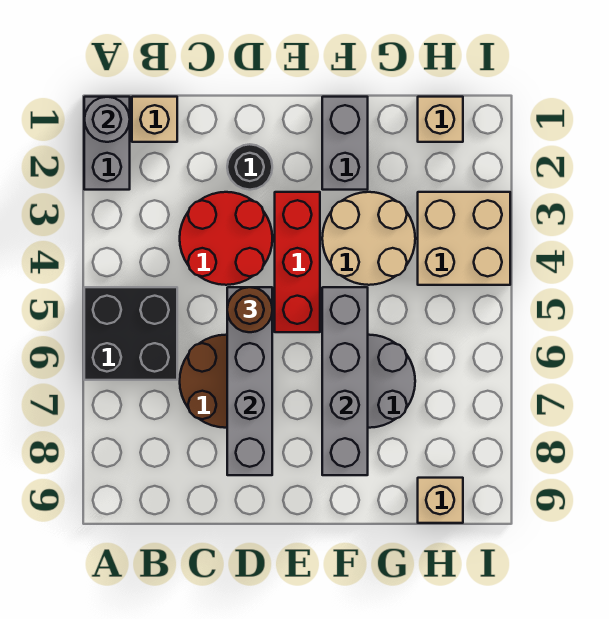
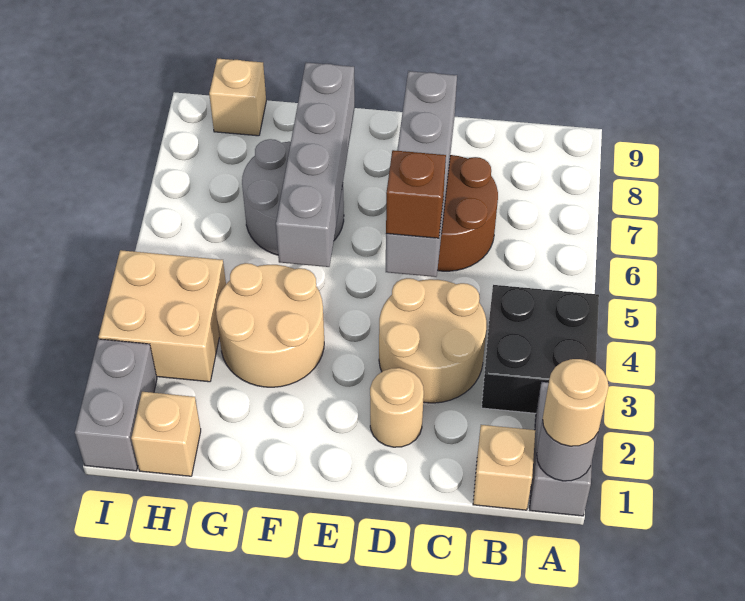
none -> tan 1x1 round brick [543,359,609,446]
black 2x2 brick [84,287,177,380] -> black 2x2 brick moved to [482,285,599,413]
red 2x2 round brick [180,192,272,285] -> tan 2x2 round brick [379,278,486,403]
black 1x1 round brick [227,144,272,190] -> tan 1x1 round brick [370,368,424,447]
brown 1x1 round brick [227,287,272,332] -> brown 1x1 brick [386,150,446,238]
red 1x3 brick [275,192,320,332] -> none
grey 1x2 brick [322,97,368,190] -> grey 1x2 brick moved to [75,339,157,471]

